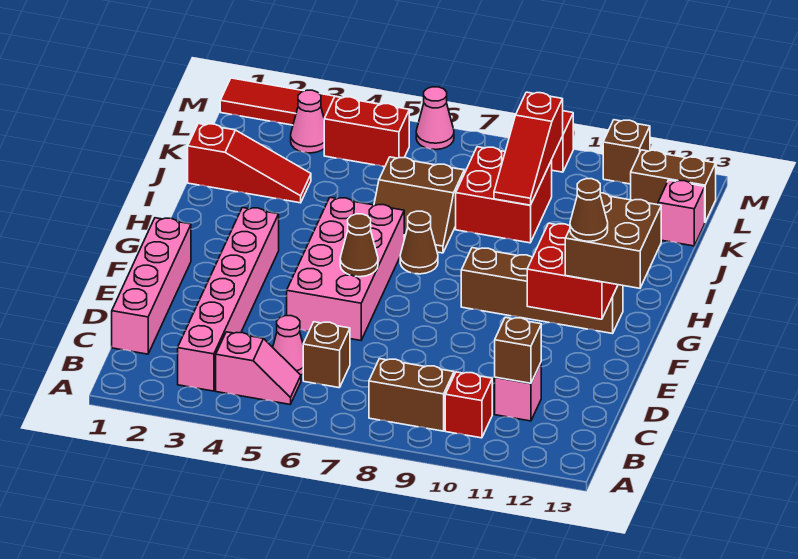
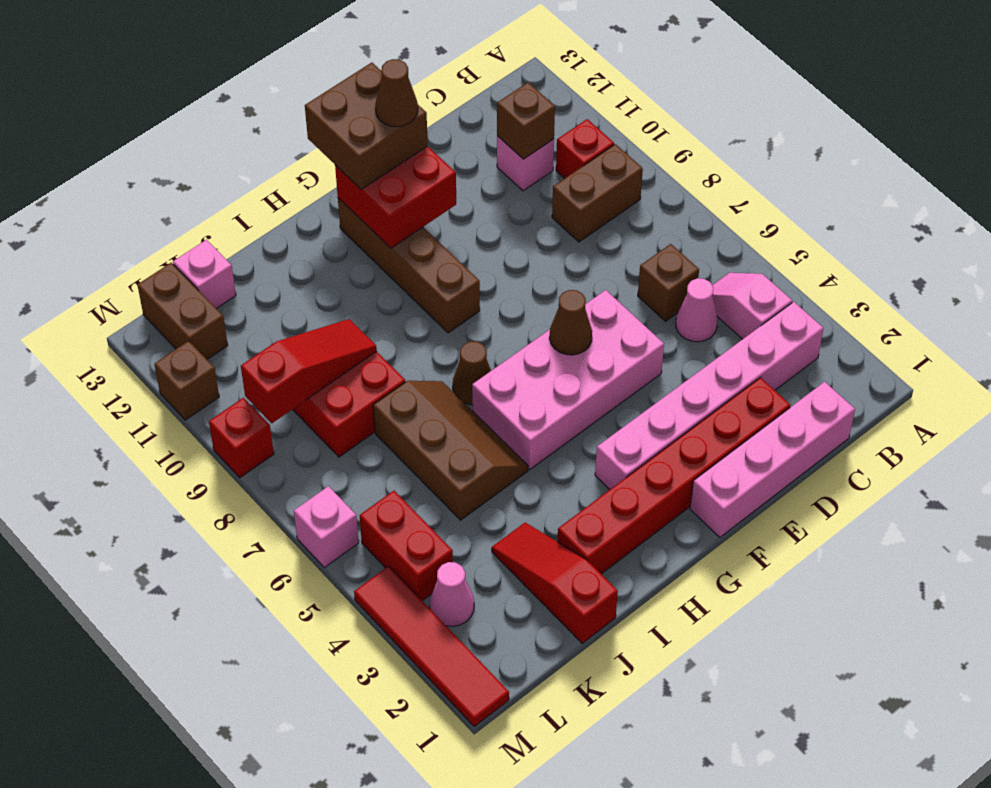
brown 1x2 brick [369,359,454,431] -> brown 1x2 brick turned to [552,144,643,242]
none -> red 1x6 brick [557,378,790,574]
brown 2x2 slope [374,157,464,253] -> brown 2x3 slope [373,381,528,520]
pink 1x1 cone [416,87,454,150] -> pink 1x1 brick [294,486,359,567]

